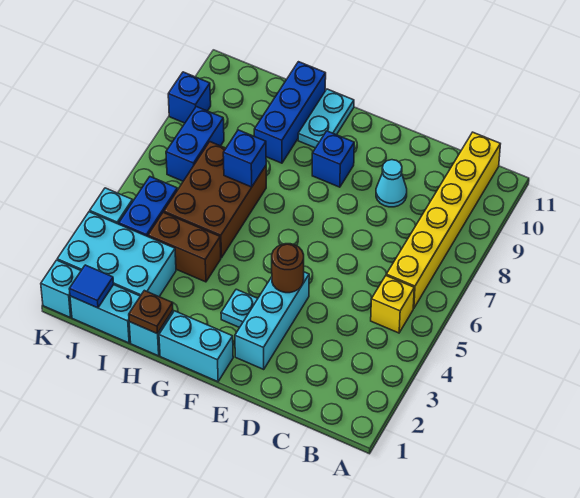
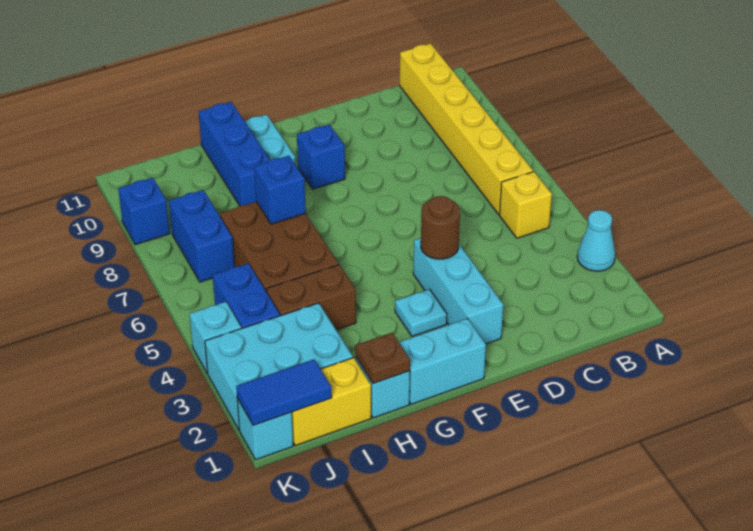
cyan 1x1 cone [376,160,407,207] -> cyan 1x1 cone moved to [577,210,615,271]
cyan 1x2 brick [70,285,140,343] -> yellow 1x2 brick [292,358,371,446]
blue 1x1 tile [69,265,114,308] -> blue 1x2 tile [236,359,332,425]

